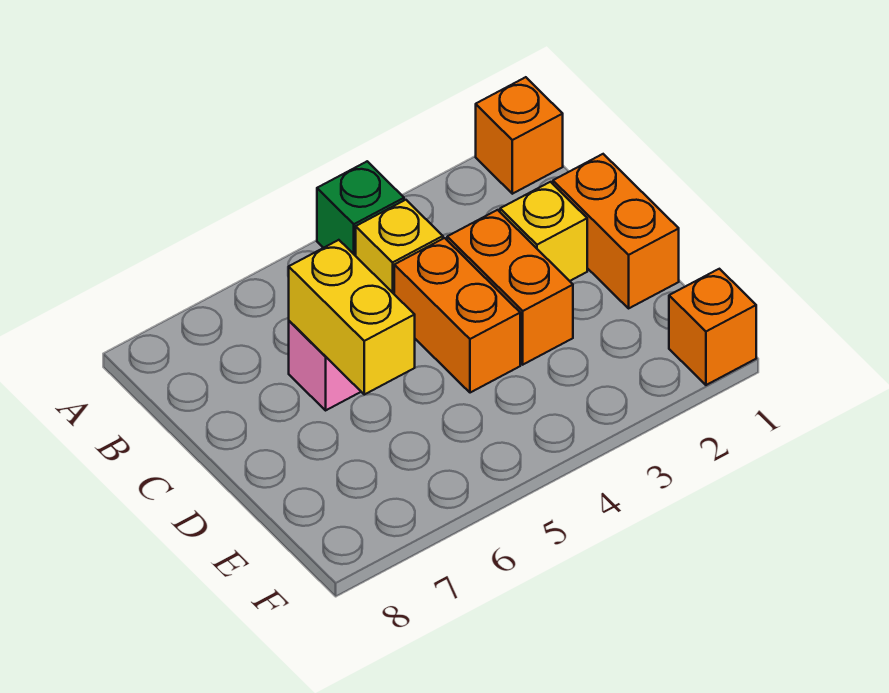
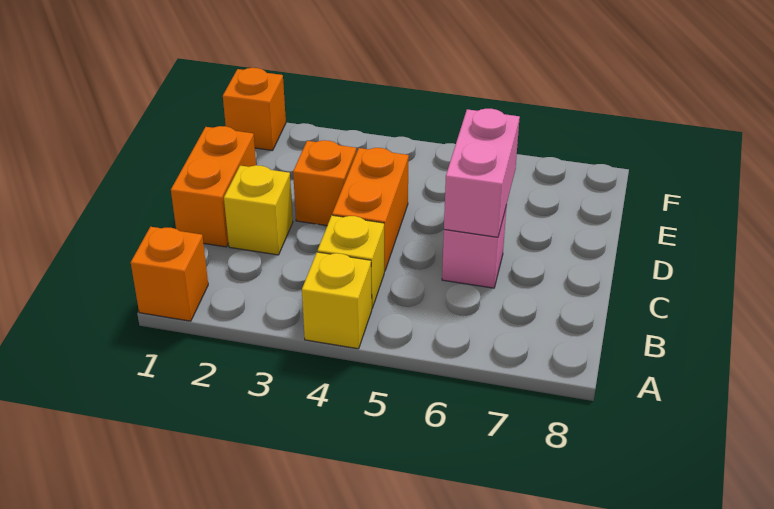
green 1x1 brick [317,161,404,256] -> yellow 1x1 brick [302,252,372,349]
orange 1x2 brick [447,210,573,365] -> orange 1x1 brick [293,140,356,226]
yellow 1x2 brick [289,240,415,394] -> pink 1x2 brick [444,109,520,237]

